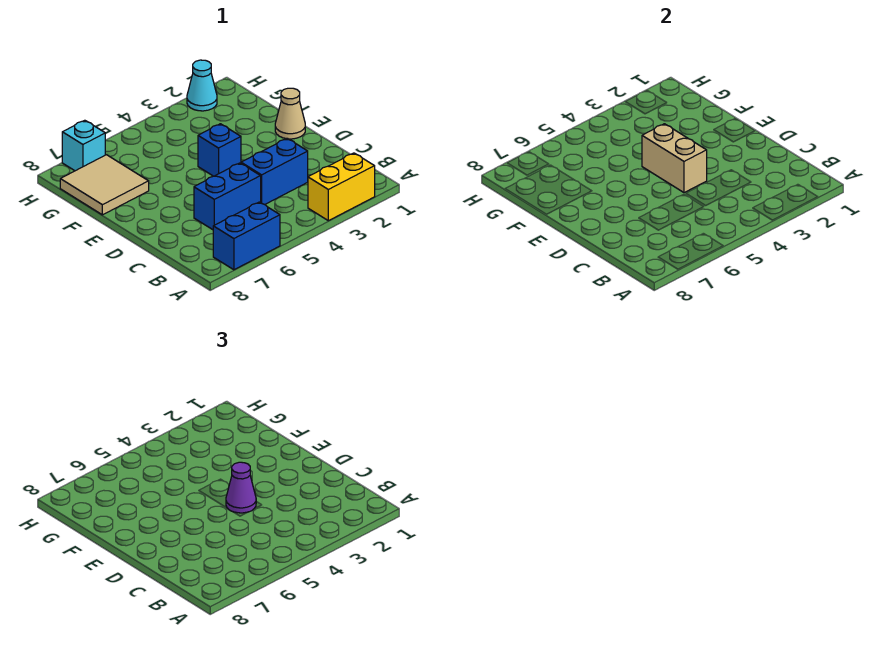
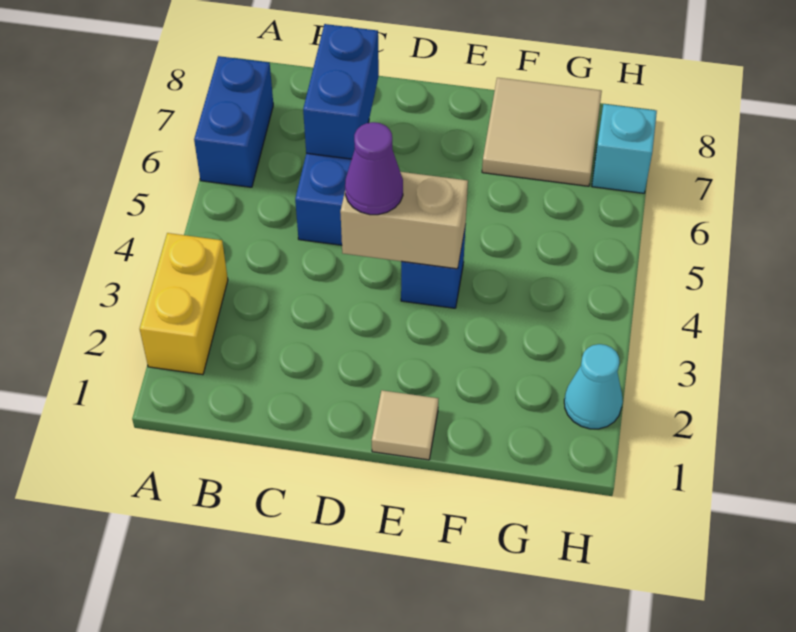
blue 1x2 brick [241,138,308,205] -> blue 1x2 brick moved to [303,24,379,159]
tan 1x1 cone [275,88,305,139] -> tan 1x1 tile [372,390,438,460]

